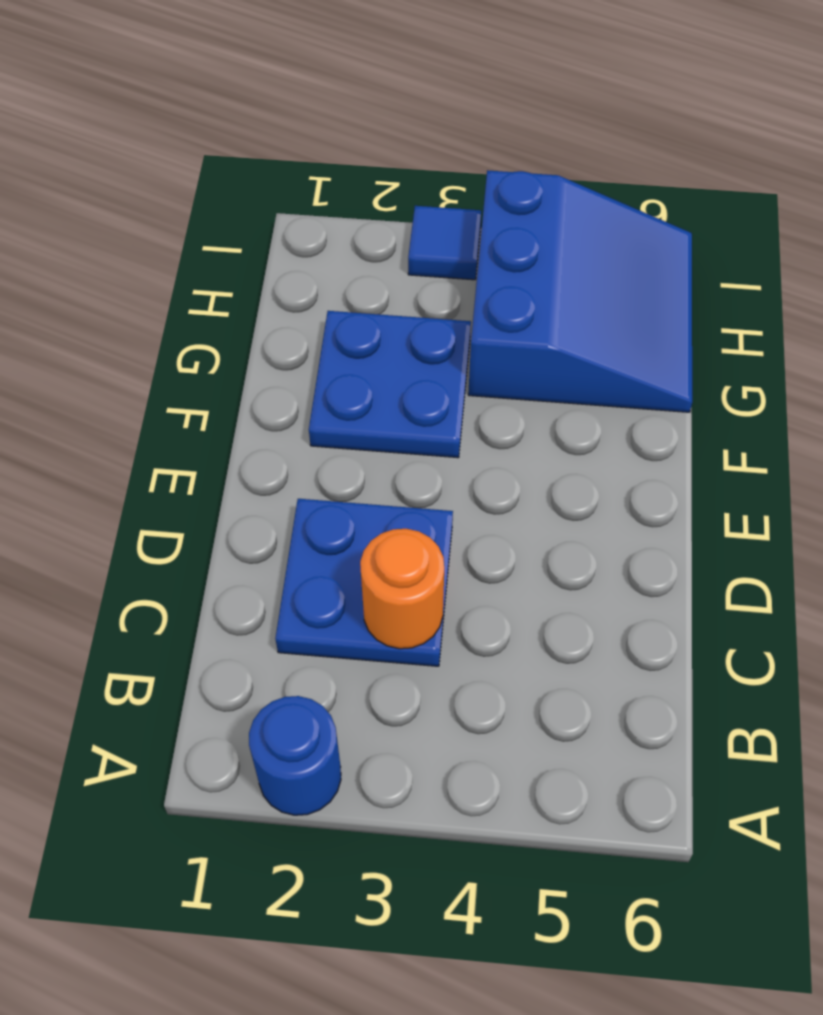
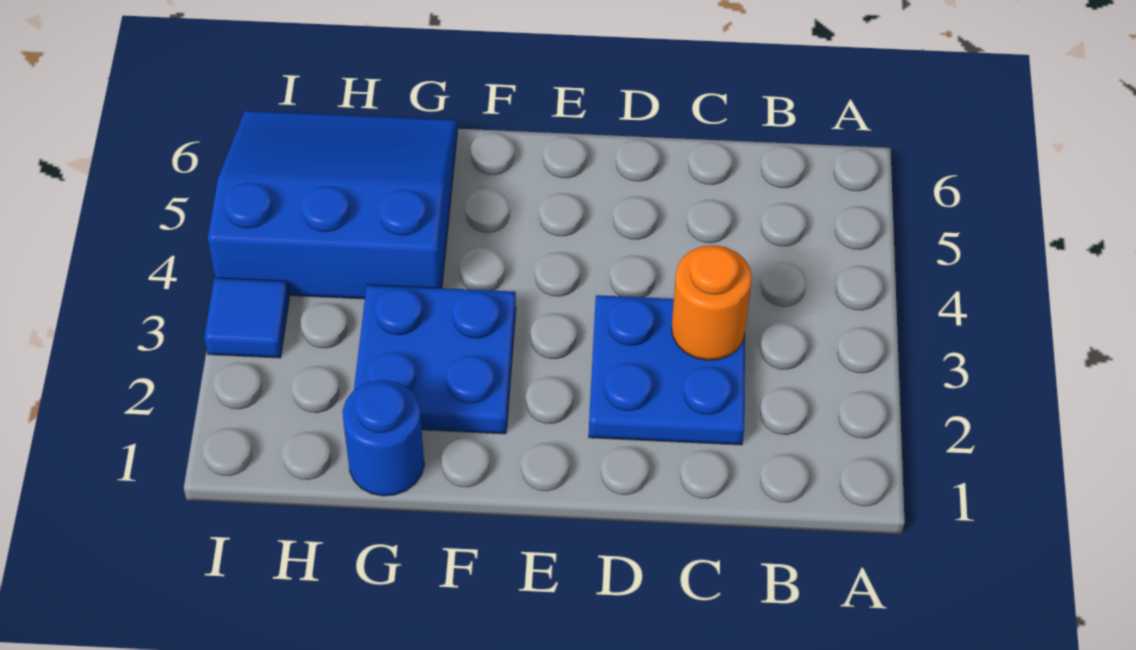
blue 1x1 round brick [249,696,341,815] -> blue 1x1 round brick moved to [343,380,424,496]

